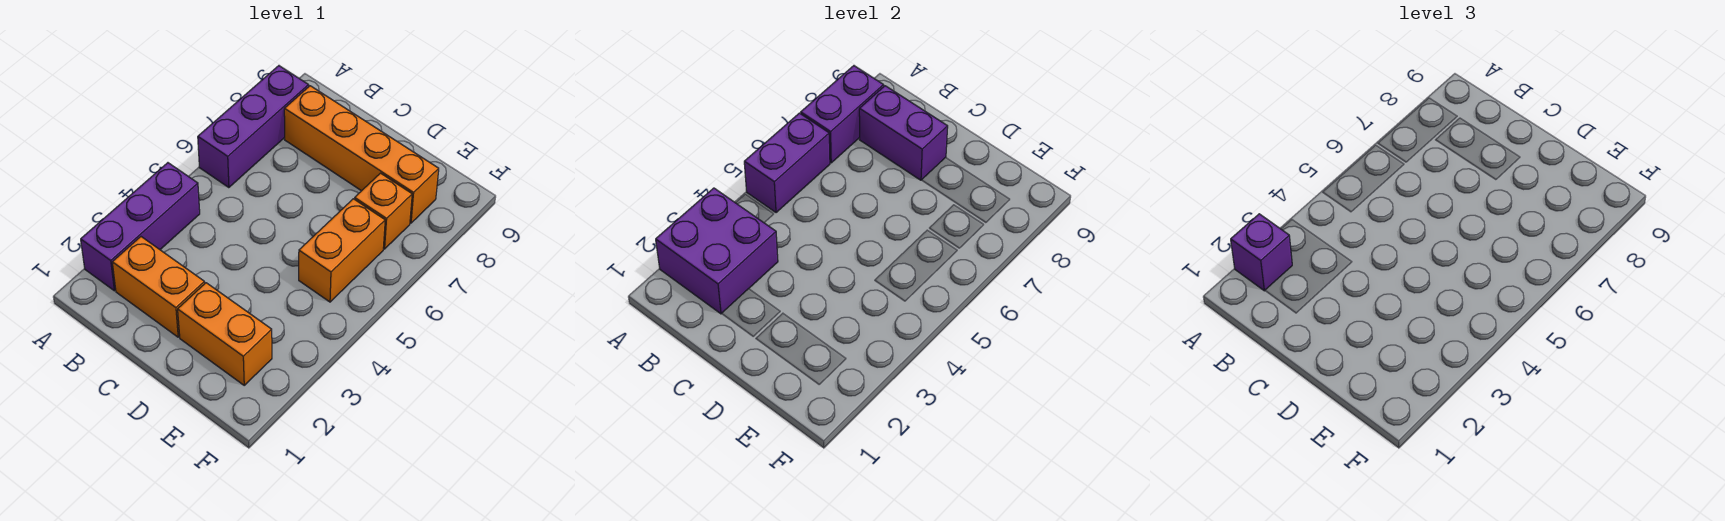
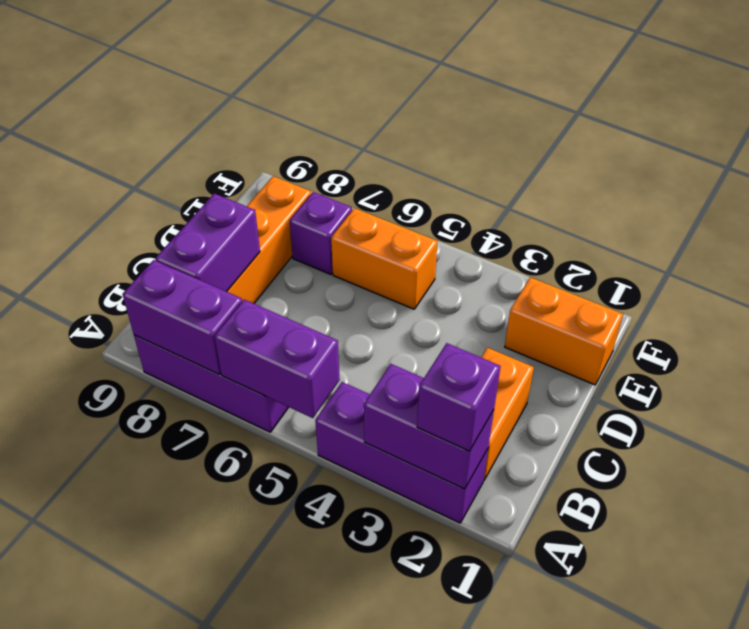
purple 2x2 brick [656,188,778,314] -> purple 1x2 brick [364,364,494,489]
orange 1x2 brick [178,283,272,385] -> orange 1x2 brick turned to [505,277,623,385]
orange 1x1 brick [355,173,412,249] -> purple 1x1 brick [290,192,352,275]

